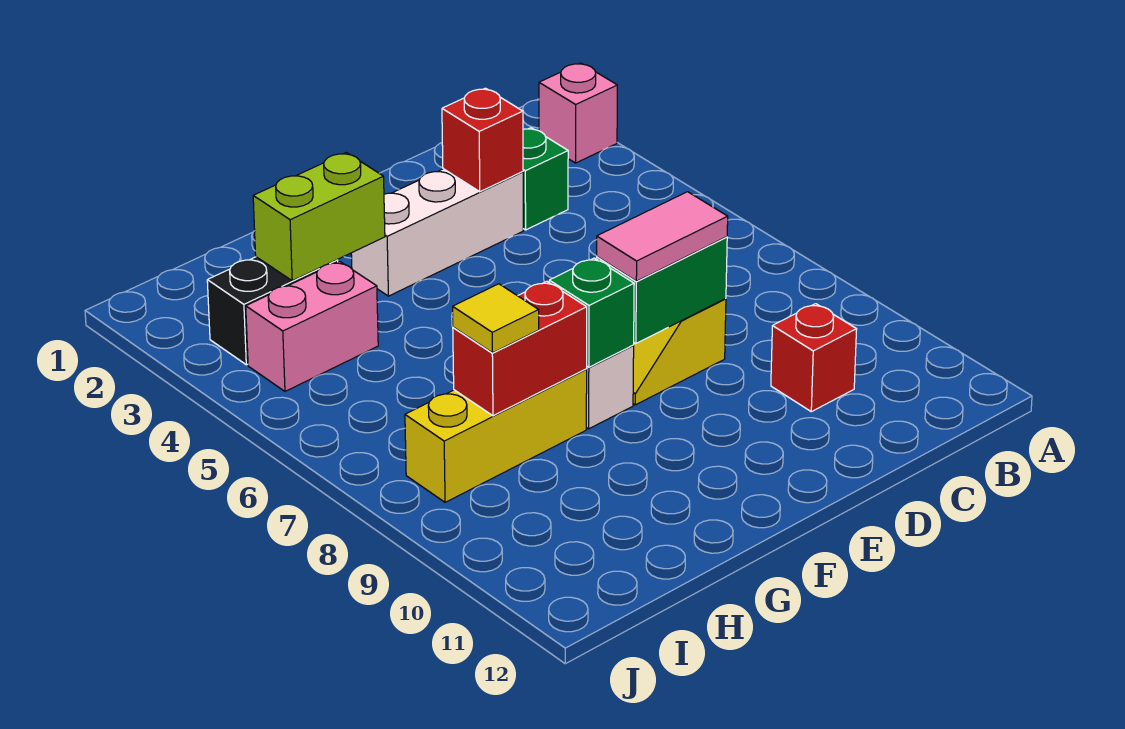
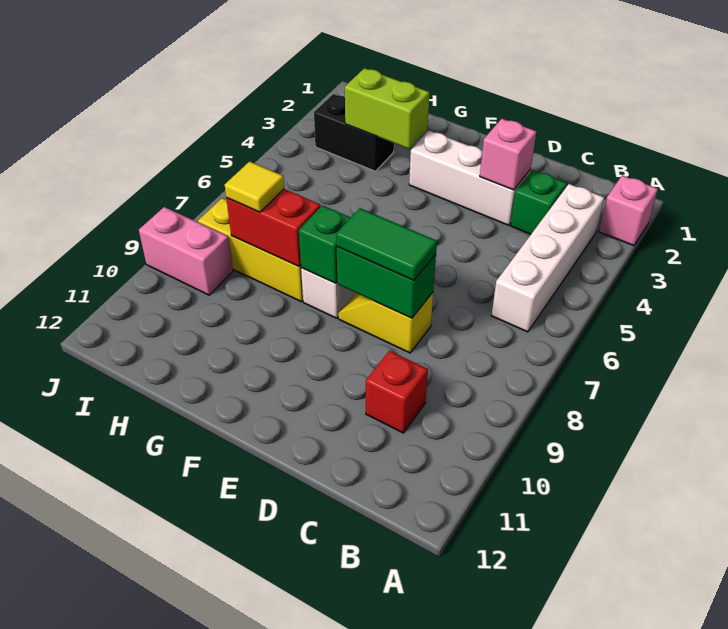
none -> white 1x4 brick [491,184,604,332]
red 1x1 brick [442,88,523,192] -> pink 1x1 brick [480,119,537,190]
pink 1x2 tile [597,192,728,281] -> green 1x2 tile [336,208,437,281]
pink 1x2 brick [246,261,378,391] -> pink 1x2 brick moved to [139,207,233,295]

